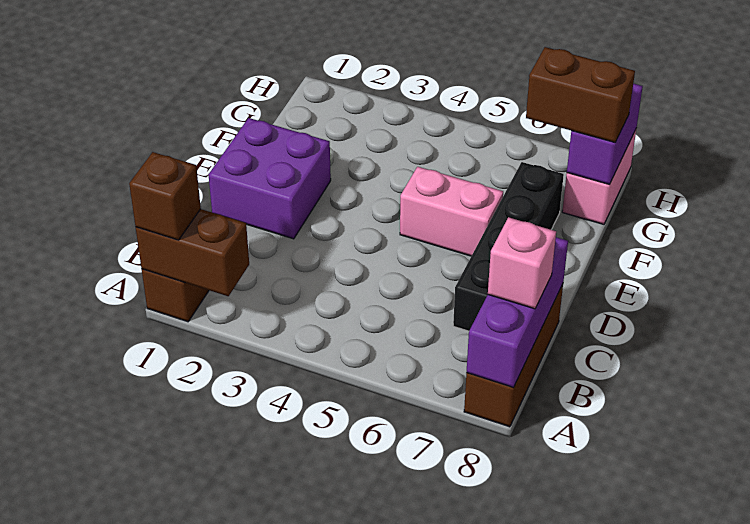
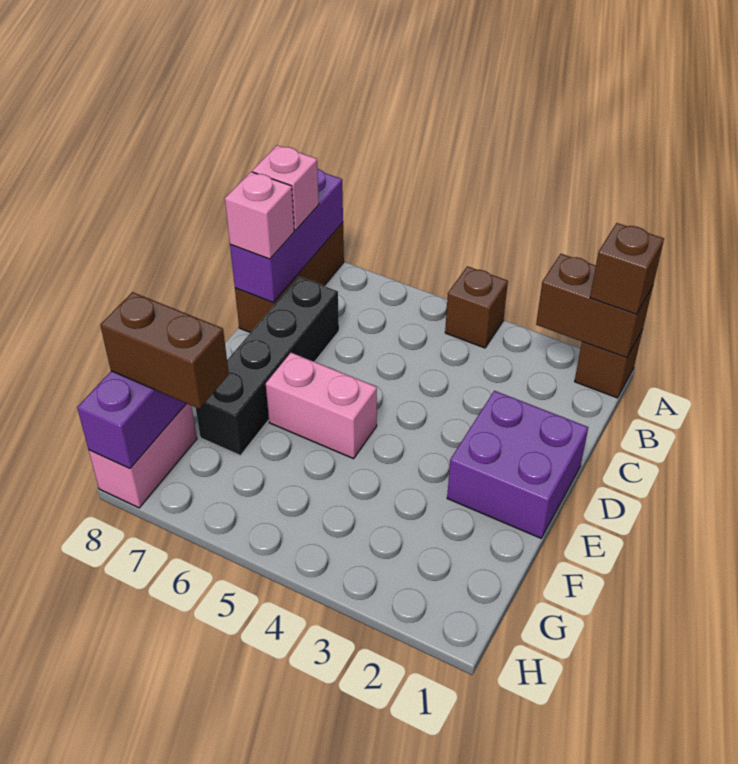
none -> brown 1x1 brick [445,266,508,348]
none -> pink 1x1 brick [225,172,294,259]

